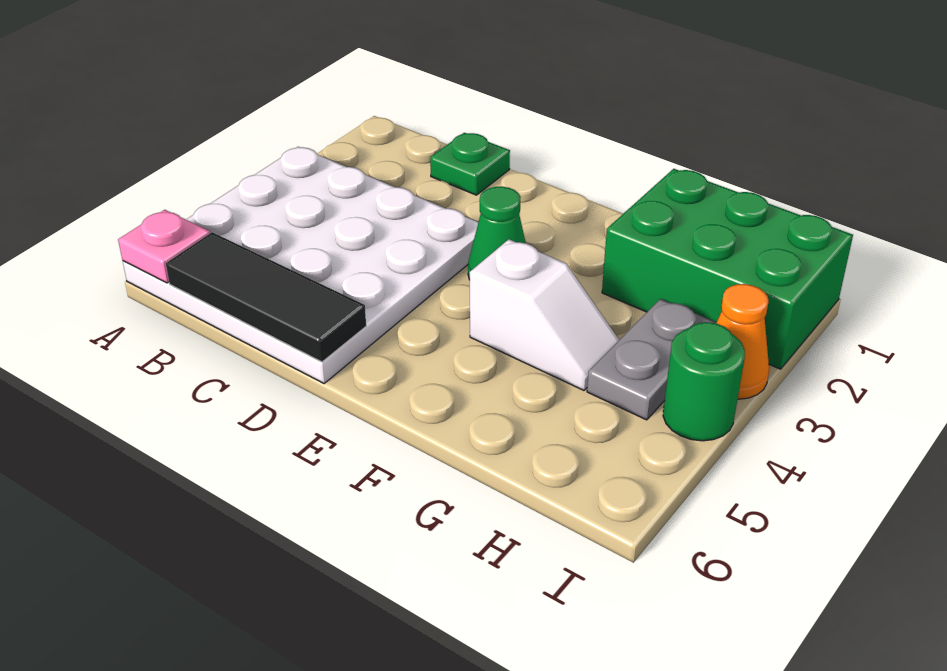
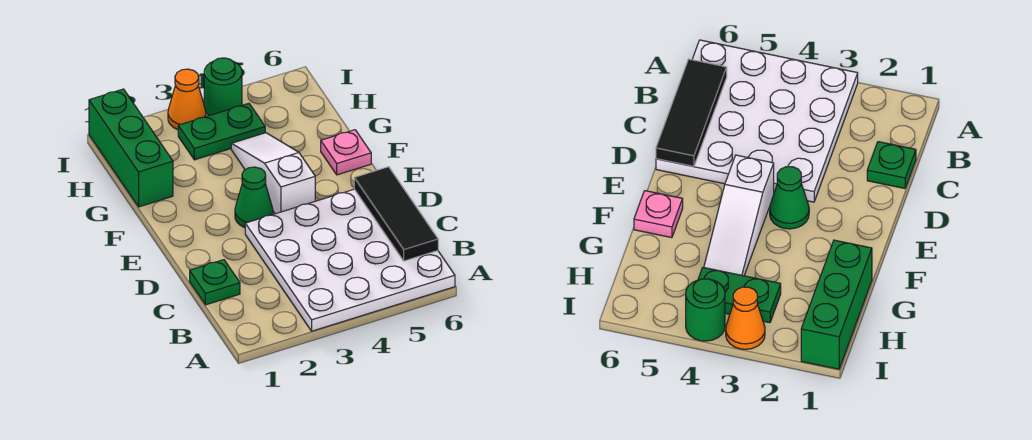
pink 1x1 plate [118,210,210,283] -> pink 1x1 plate moved to [321,130,371,175]
white 1x2 slope [470,239,619,390] -> white 1x3 slope [231,133,315,214]
green 2x3 brick [602,169,853,369] -> green 1x3 brick [89,89,173,207]
grey 1x2 plate [587,299,717,420] -> green 1x2 plate [178,103,265,160]

